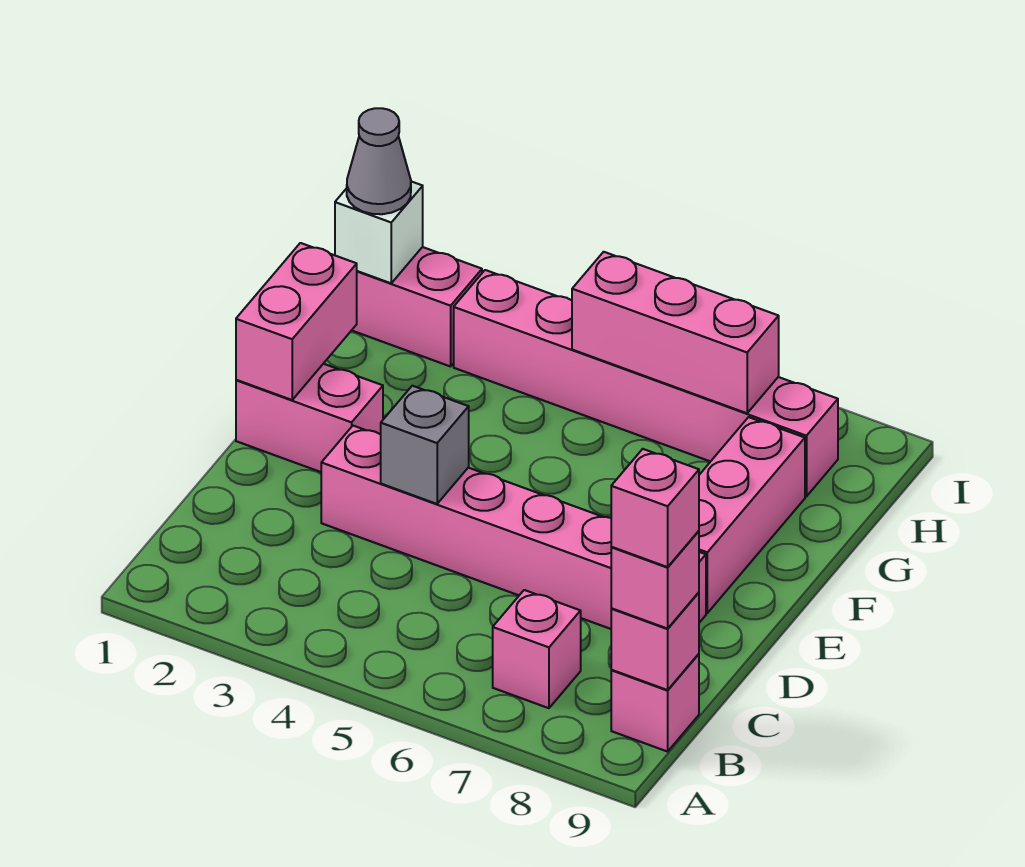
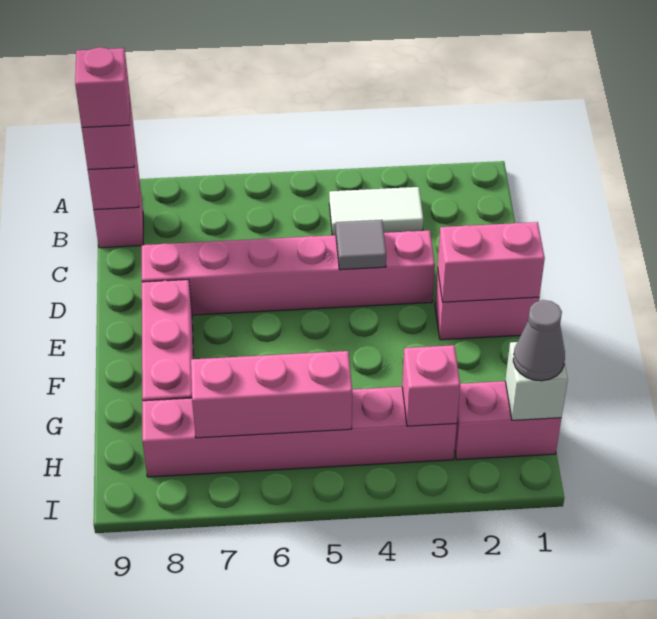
none -> white 1x2 tile [329,187,423,235]
pink 1x1 brick [493,590,581,708] -> pink 1x1 brick moved to [402,345,460,426]
grey 1x1 brick [381,386,469,504] -> grey 1x1 tile [336,220,386,270]
pink 1x2 brick [236,243,357,400] -> pink 1x2 brick turned to [438,222,545,302]

